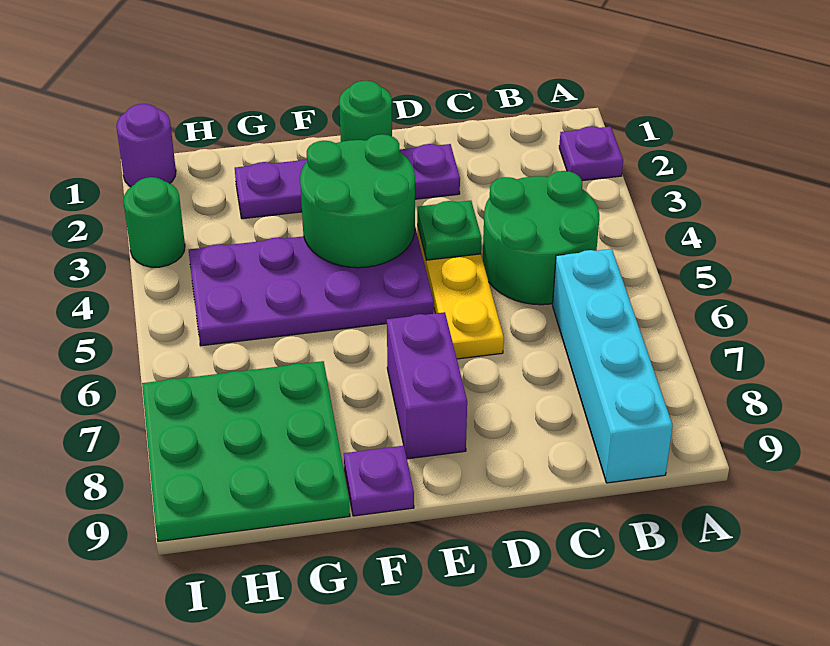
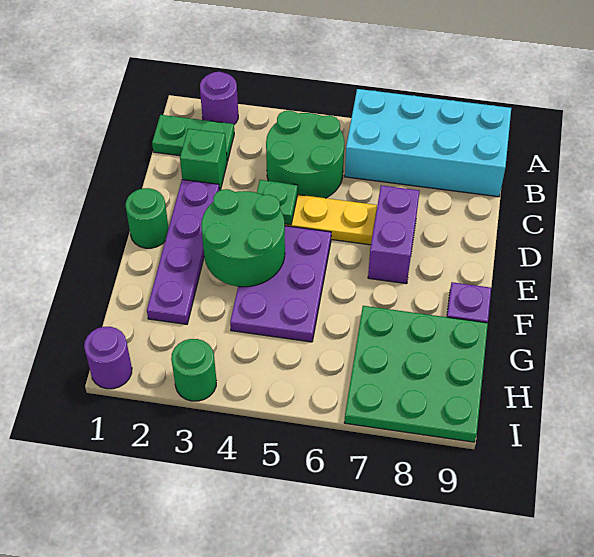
purple 1x1 plate [559,126,623,181] -> purple 1x1 round brick [200,72,238,124]
none -> green 1x2 plate [152,115,234,161]
cyan 1x4 brick [553,249,673,483] -> cyan 2x4 brick [345,89,511,197]
none -> green 1x1 brick [180,129,227,191]
purple 2x4 plate [189,228,434,346] -> purple 2x3 plate [230,226,331,342]
purple 1x2 brick [387,312,467,459] -> purple 1x2 brick turned to [368,185,420,284]

